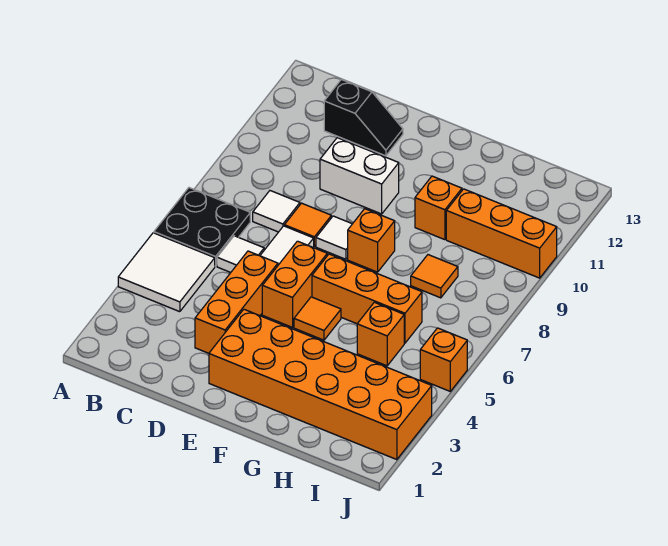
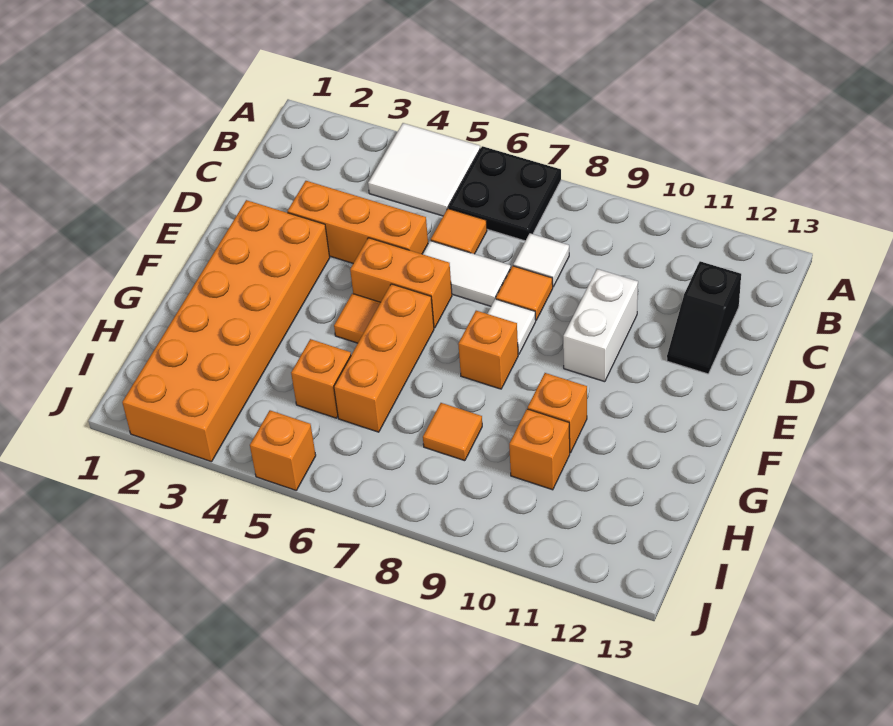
white 1x1 tile [217,236,264,272] -> orange 1x1 tile [431,209,487,254]
orange 1x3 brick [446,189,557,278] -> orange 1x1 brick [509,409,570,490]

